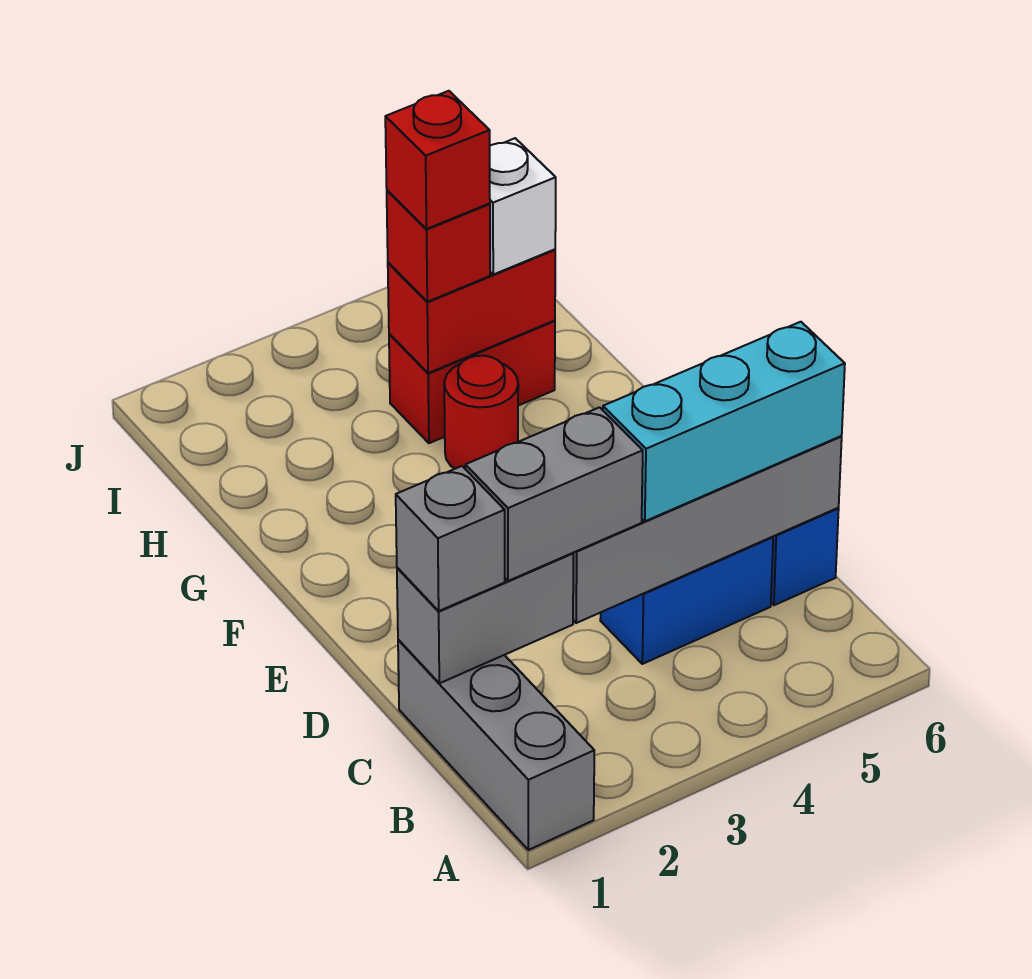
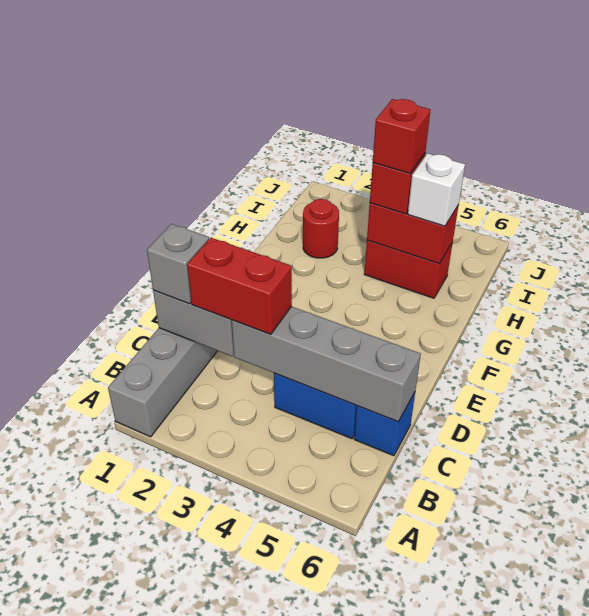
grey 1x2 brick [465,407,643,581] -> red 1x2 brick [187,238,292,335]
cyan 1x3 brick [603,322,845,521] -> none
red 1x1 round brick [444,356,518,469] -> red 1x1 round brick moved to [303,199,339,258]

